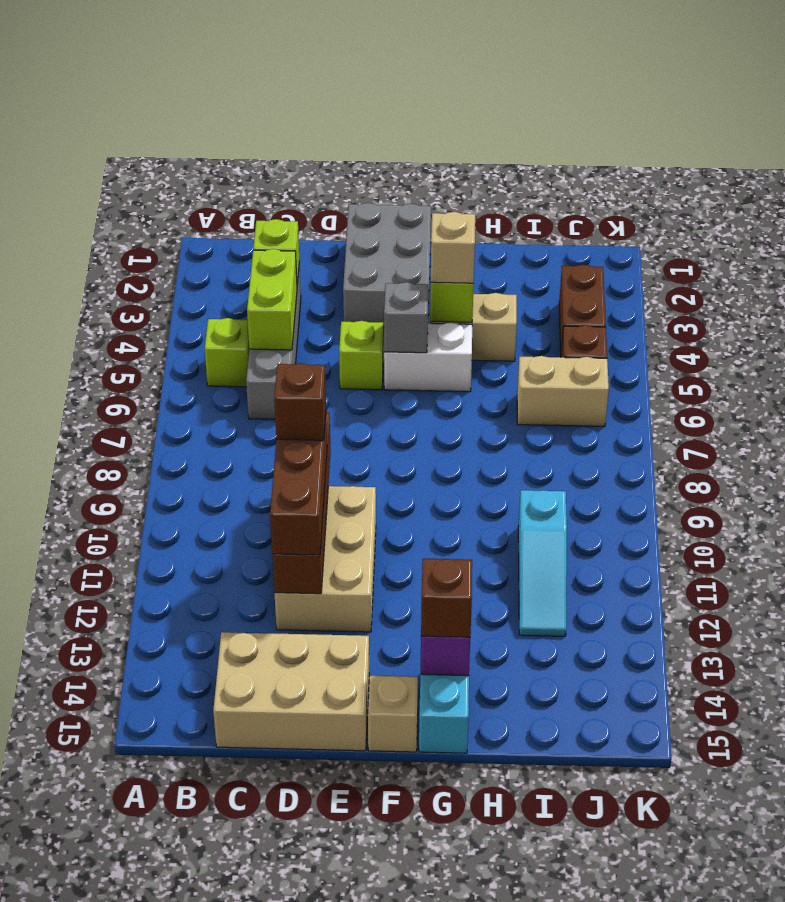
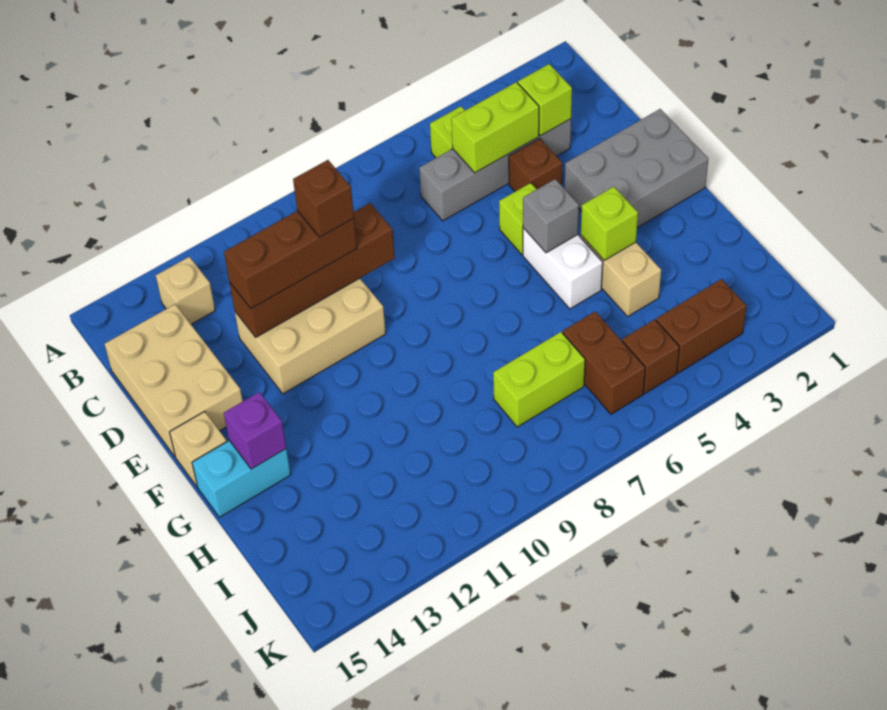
tan 1x1 brick [431,212,475,283] -> tan 1x1 brick moved to [156,257,215,324]
brown 1x1 brick [421,559,472,637] -> brown 1x1 brick moved to [509,138,562,191]
tan 1x2 brick [517,356,609,426] -> brown 1x2 brick [563,312,645,414]
none -> lime 1x2 brick [493,332,585,427]
cyan 1x3 slope [518,490,567,636] -> none

